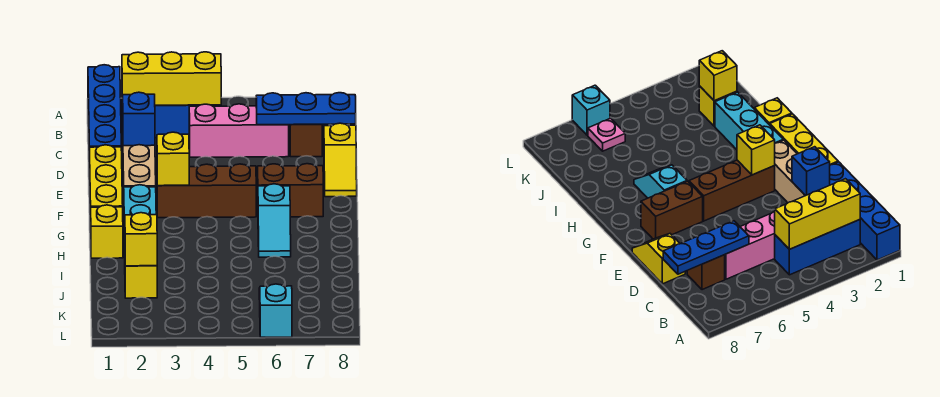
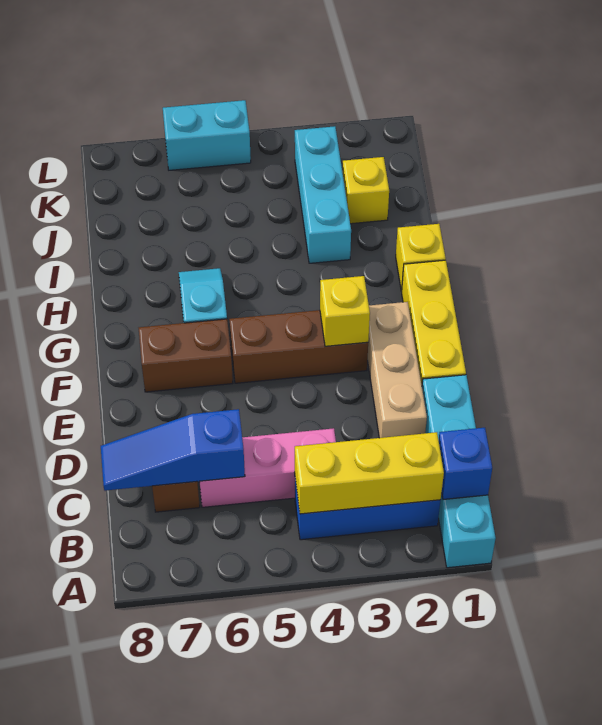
blue 1x4 brick [88,65,121,148] -> cyan 1x4 brick [422,375,496,568]
blue 1x3 plate [256,93,356,125] -> blue 1x3 slope [101,409,245,491]
blue 1x1 brick [122,92,155,146] -> blue 1x1 brick moved to [439,428,492,499]
yellow 1x2 slope [324,123,357,197] -> none
cyan 1x3 brick [124,185,156,257] -> cyan 1x3 brick moved to [295,126,351,263]
yellow 1x1 brick [125,213,157,266] -> none
pink 1x1 plate [588,118,625,151] -> none
cyan 1x1 brick [260,284,292,337] -> cyan 1x2 brick [163,100,251,170]

